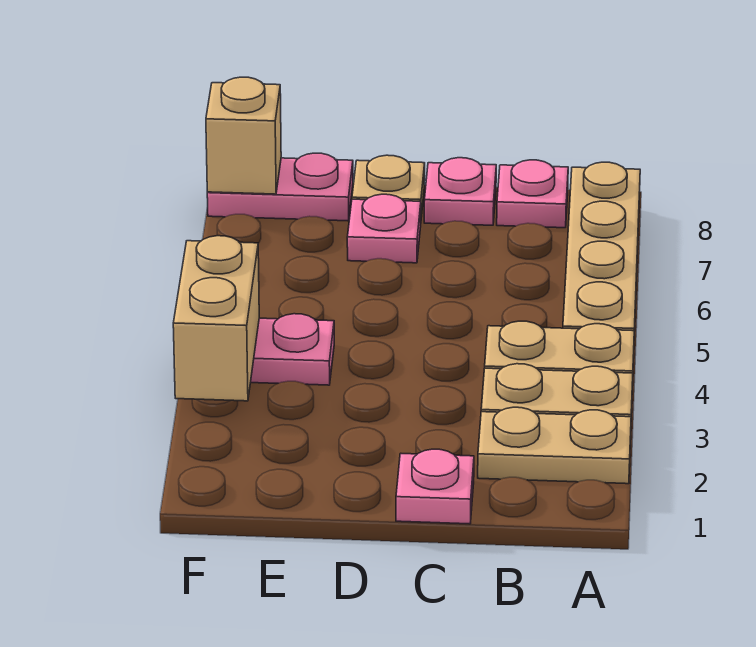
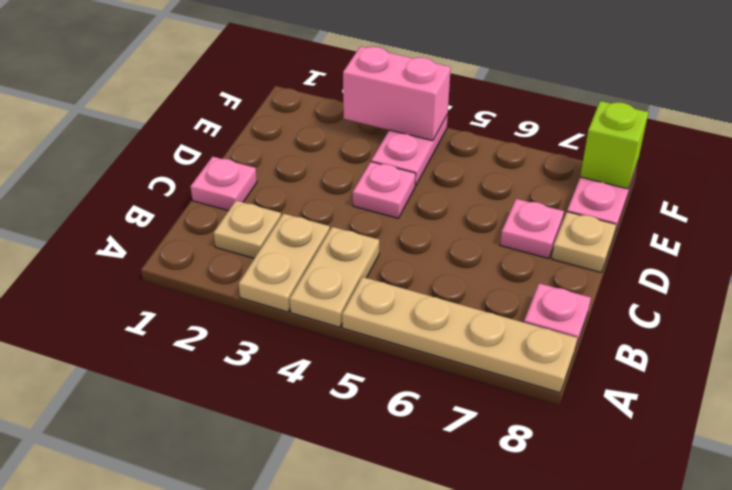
tan 1x2 plate [478,407,631,484] -> tan 1x1 plate [214,201,281,258]
pink 1x1 plate [424,158,496,225] -> pink 1x1 plate moved to [353,162,416,218]
tan 1x2 brick [173,236,259,401] -> pink 1x2 brick [343,46,451,141]
tan 1x1 brick [206,77,281,194] -> lime 1x1 brick [580,101,649,189]

